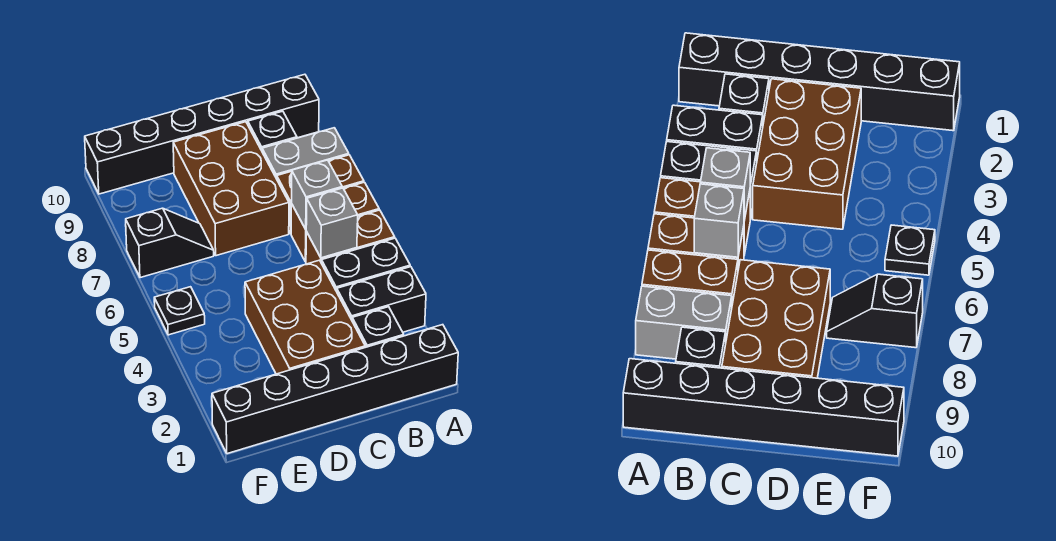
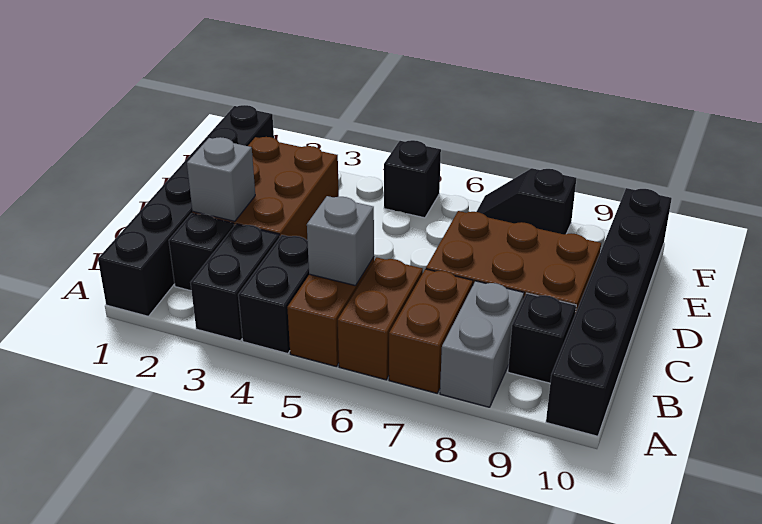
grey 1x1 brick [292,160,342,229] -> grey 1x1 brick moved to [187,137,255,221]
brown 2x3 brick [245,260,365,374] -> brown 2x3 brick turned to [193,137,339,240]
black 1x2 slope [126,208,214,278] -> black 1x2 slope turned to [476,168,576,234]
black 1x1 plate [154,287,205,335] -> black 1x1 brick [384,140,441,218]

